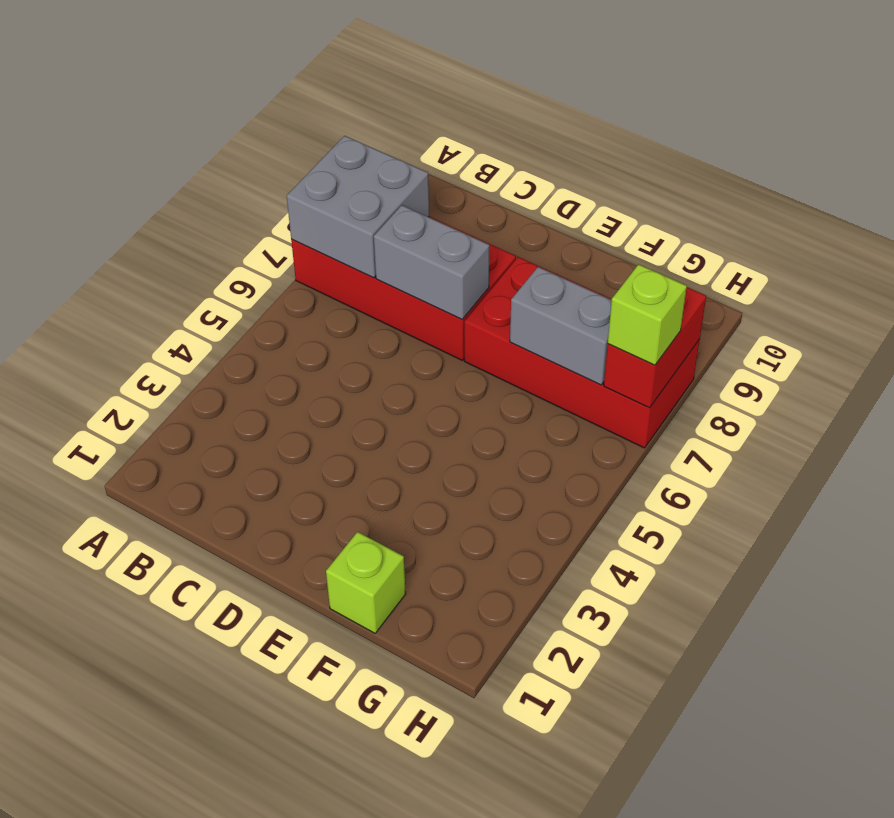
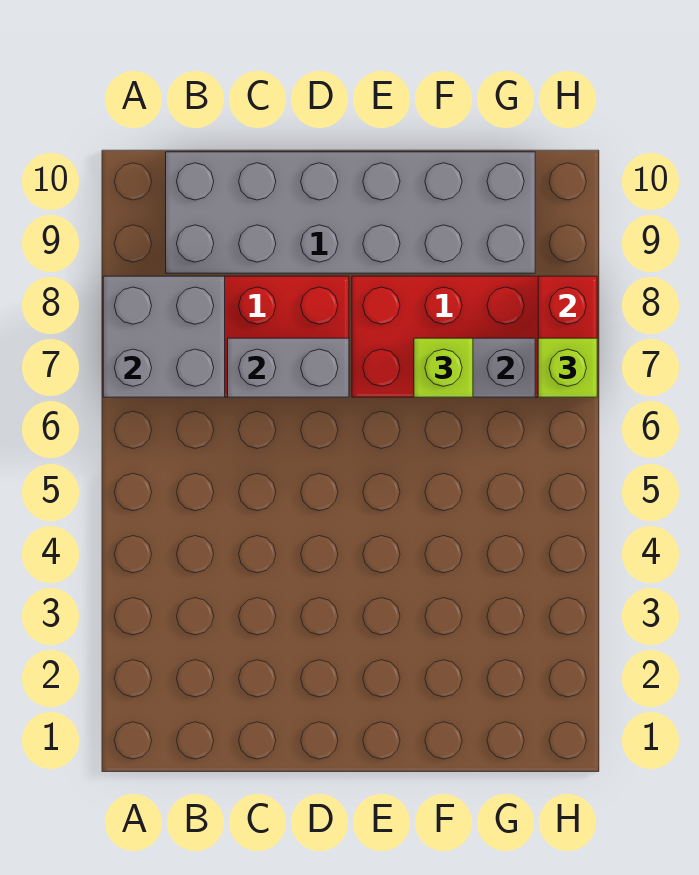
none -> grey 2x6 brick [166,152,535,273]
lime 1x1 brick [326,532,406,633] -> lime 1x1 brick moved to [414,338,473,397]

